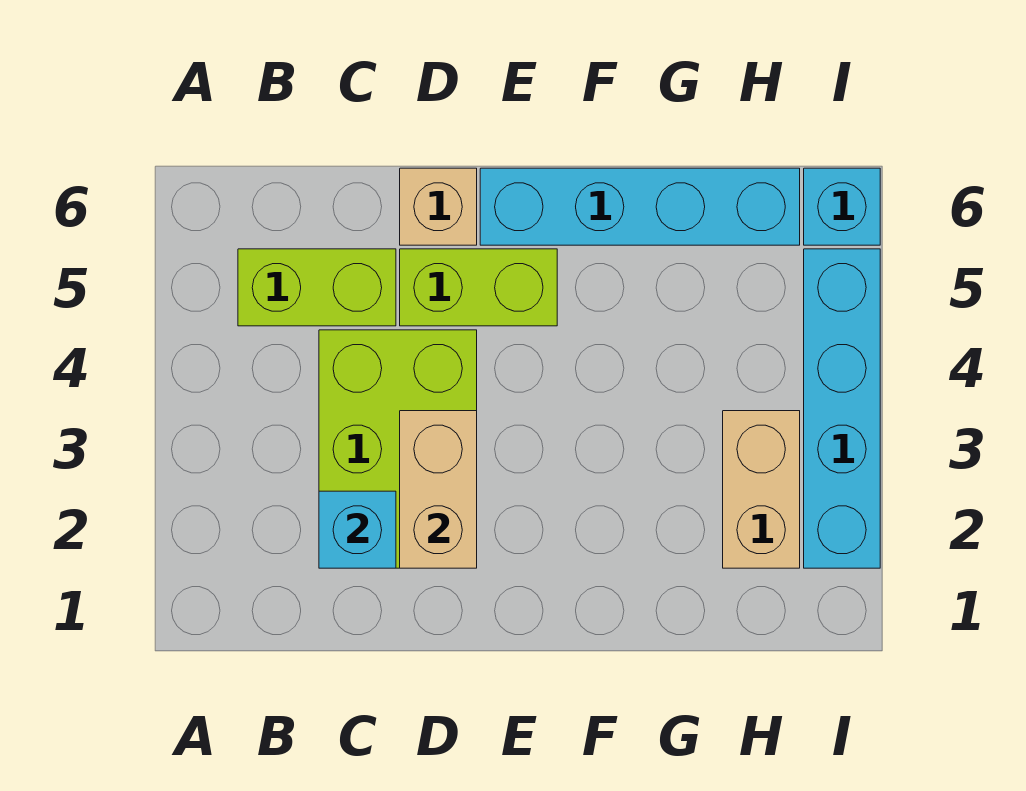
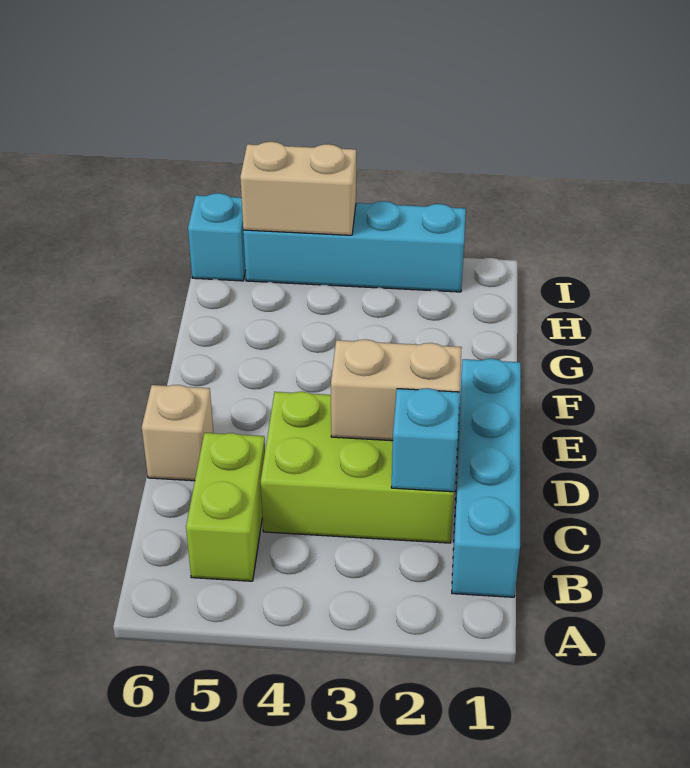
lime 1x2 brick [400,249,557,326] -> none
cyan 1x4 brick [480,168,800,245] -> cyan 1x4 brick moved to [452,359,521,597]
tan 1x2 brick [723,411,800,568] -> tan 1x2 brick moved to [240,142,356,235]

